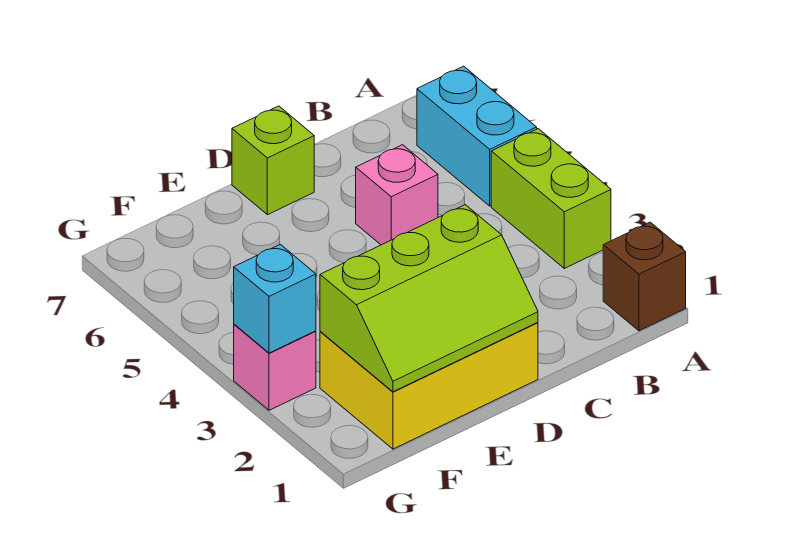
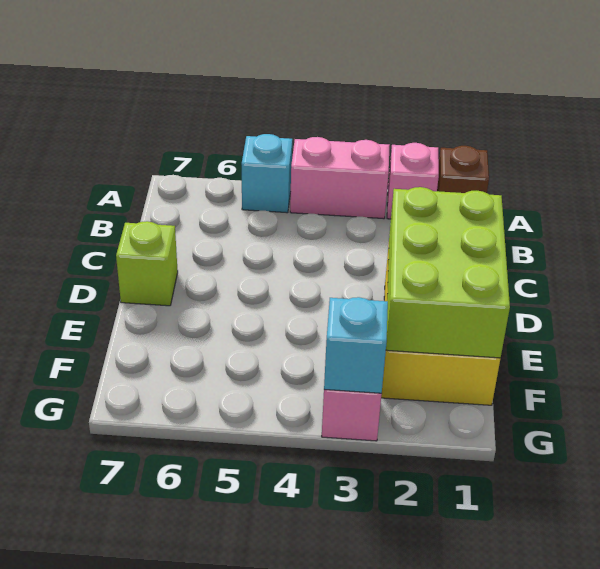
lime 1x2 brick [491,129,611,268] -> pink 1x2 brick [290,137,389,219]
cyan 1x2 brick [417,66,537,206] -> cyan 1x1 brick [242,134,292,213]
pink 1x1 brick [356,145,438,245] -> pink 1x1 brick moved to [387,143,439,219]
lime 2x3 slope [320,205,538,392] -> lime 2x3 brick [386,187,510,358]

